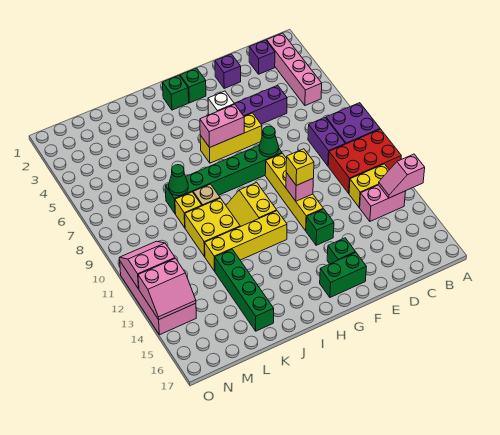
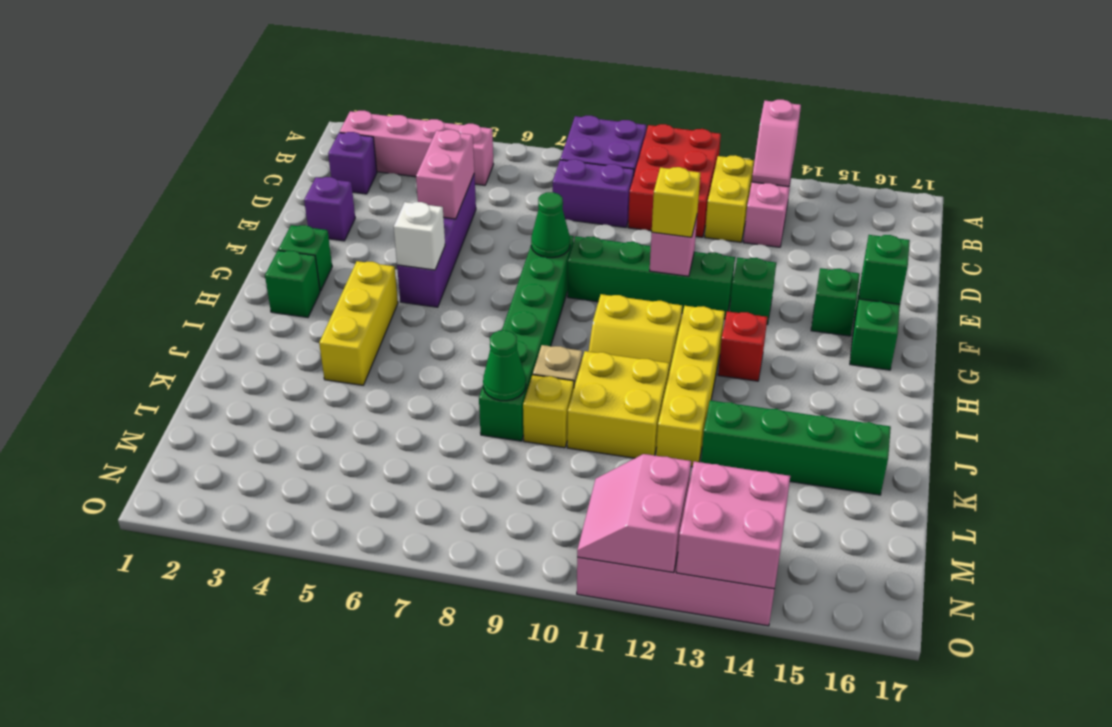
yellow 1x3 brick [200,113,262,163] -> yellow 1x3 brick moved to [319,261,398,385]
yellow 1x4 brick [265,153,323,231] -> green 1x4 brick [568,236,735,319]
none -> green 1x1 brick [859,235,910,304]
pink 1x2 brick [200,104,244,148] -> pink 1x2 brick moved to [416,130,474,219]
none -> red 1x1 brick [718,311,767,381]
pink 2x2 slope [138,258,196,319] -> pink 2x2 brick [676,461,790,589]

